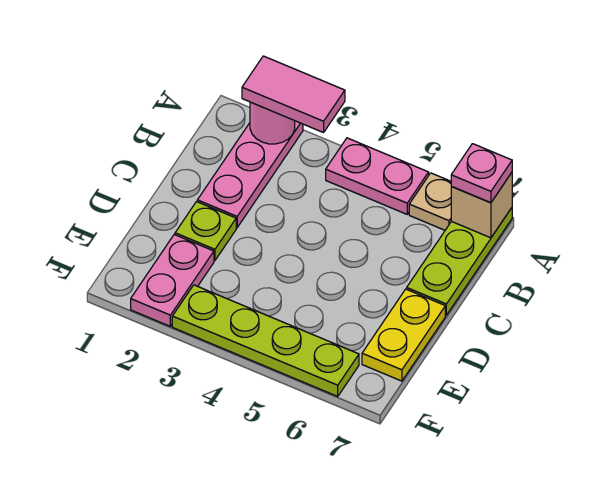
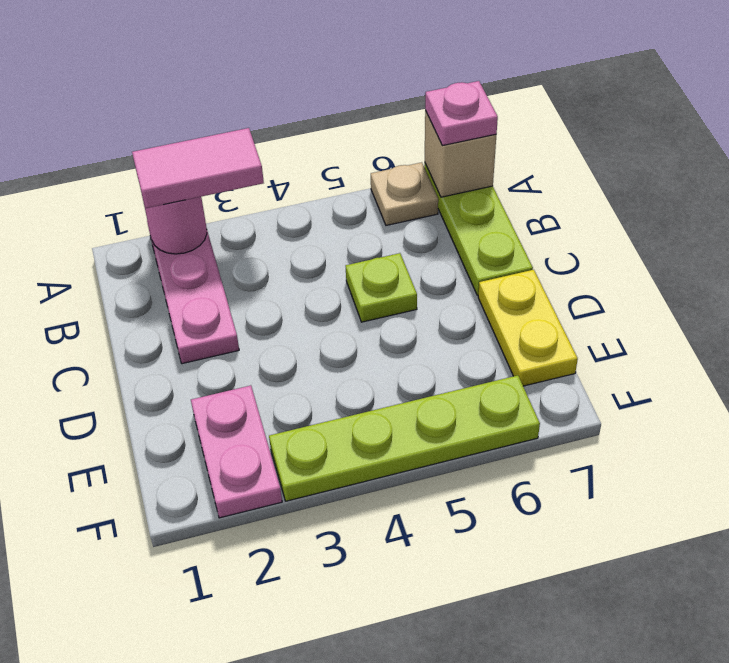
pink 1x2 plate [326,138,429,214] -> none
lime 1x1 plate [175,202,236,261] -> lime 1x1 plate moved to [346,253,417,322]

